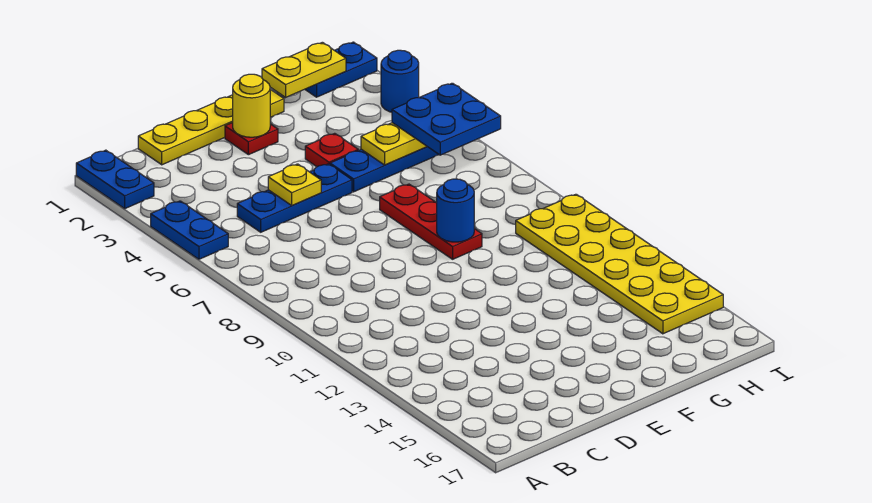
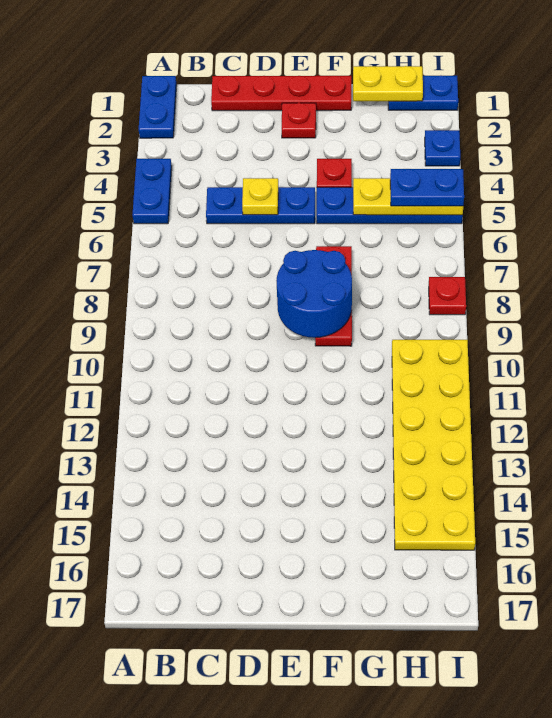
yellow 1x4 plate [138,89,284,165] -> red 1x4 plate [211,76,351,111]
yellow 1x1 round brick [233,74,270,137] -> none
blue 1x1 round brick [437,179,474,242] -> blue 2x2 round brick [276,250,352,338]
blue 2x2 plate [392,83,501,155] -> blue 1x2 plate [390,169,464,206]
blue 1x1 round brick [381,50,419,112] -> blue 1x1 plate [425,130,460,166]
none -> red 1x1 plate [429,277,466,315]

